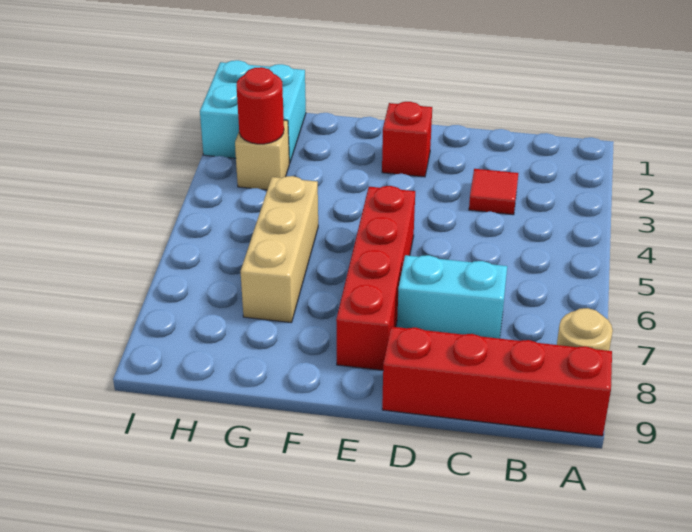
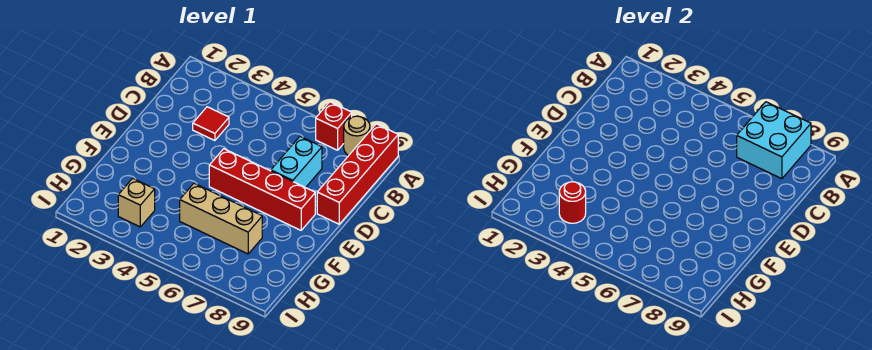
red 1x1 brick [382,102,432,177] -> red 1x1 brick moved to [316,102,352,150]
cyan 2x2 brick [200,60,306,164] -> cyan 2x2 brick moved to [737,102,811,179]

